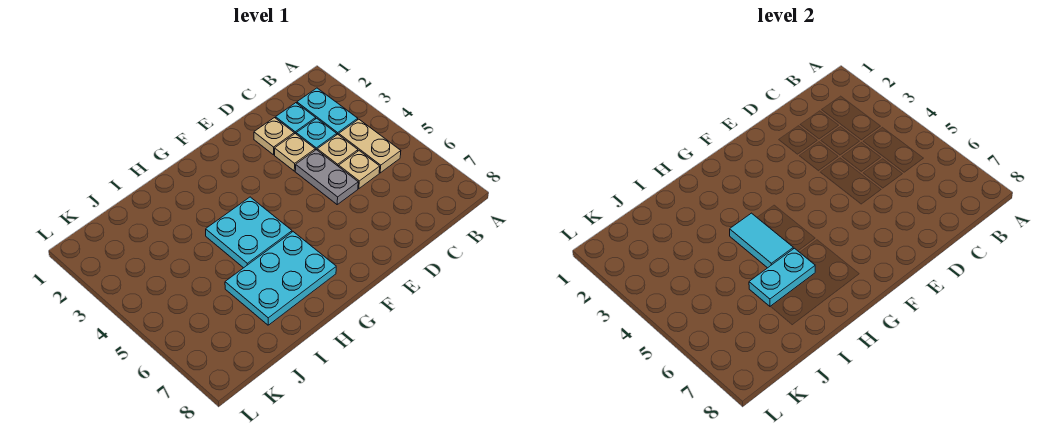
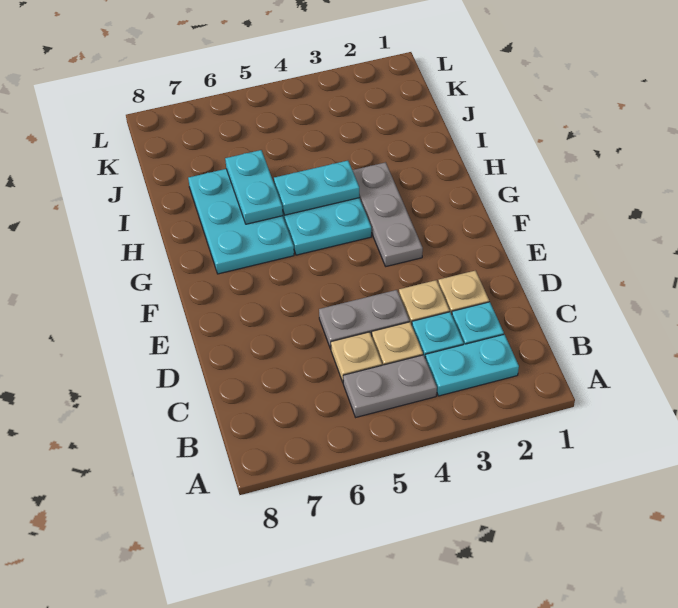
tan 1x2 plate [339,119,401,173] -> grey 1x2 plate [343,355,437,417]
none -> grey 1x3 plate [353,162,423,266]
cyan 1x2 tile [730,213,793,268] -> cyan 1x2 plate [274,161,359,215]

